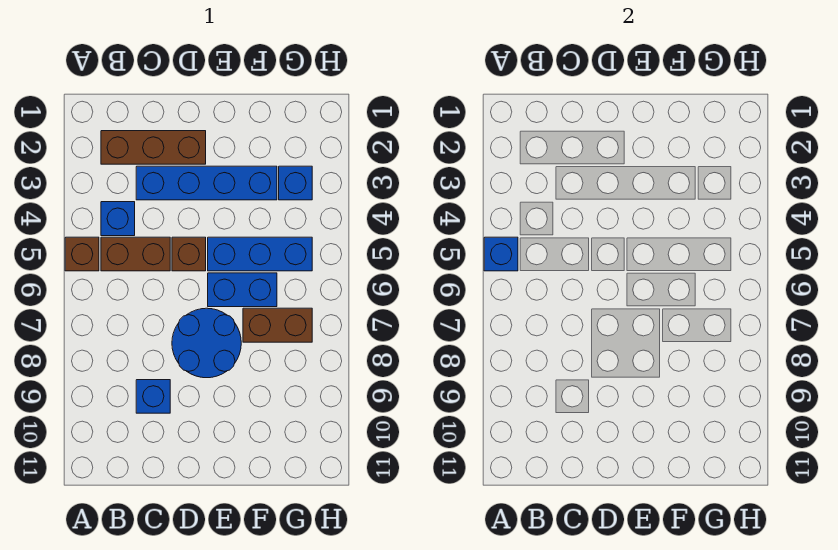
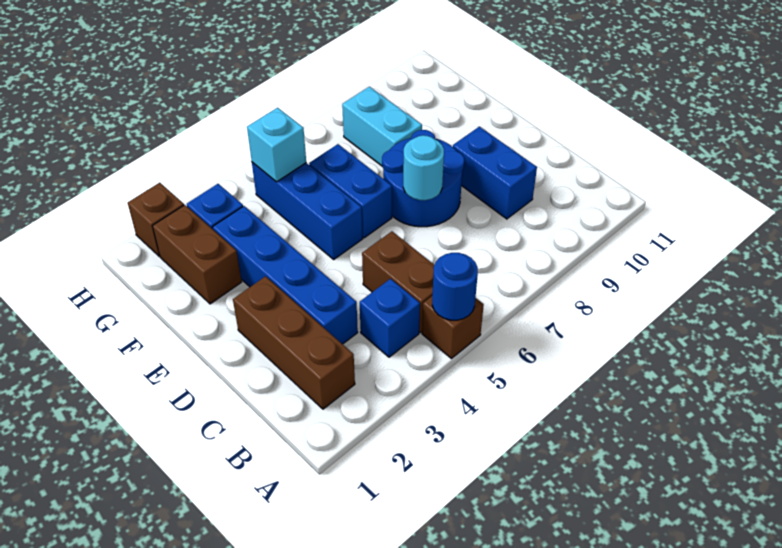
blue 1x1 brick [484,237,518,271] -> blue 1x1 round brick [432,253,478,320]
blue 1x1 brick [136,380,170,413] -> blue 1x2 brick [453,127,537,219]
brown 1x1 brick [172,237,206,271] -> brown 1x1 brick moved to [128,183,184,256]
none -> cyan 1x1 round brick [403,135,444,200]
brown 1x2 brick [243,308,312,342] -> brown 1x2 brick moved to [153,205,242,304]
none -> cyan 1x2 brick [342,87,422,166]
none -> cyan 1x1 brick [247,108,306,182]

